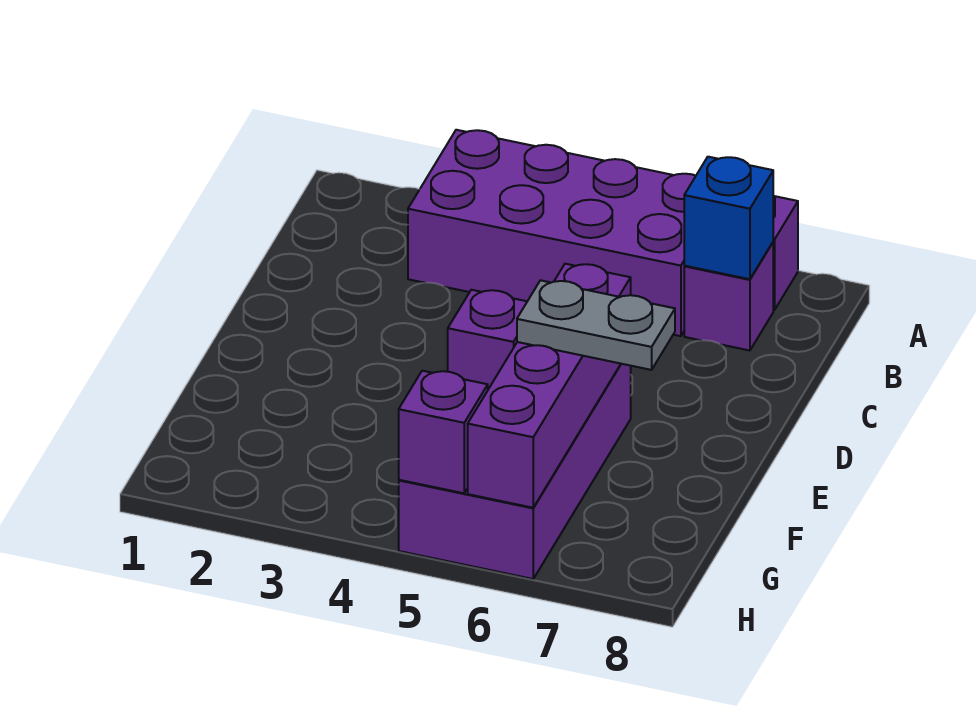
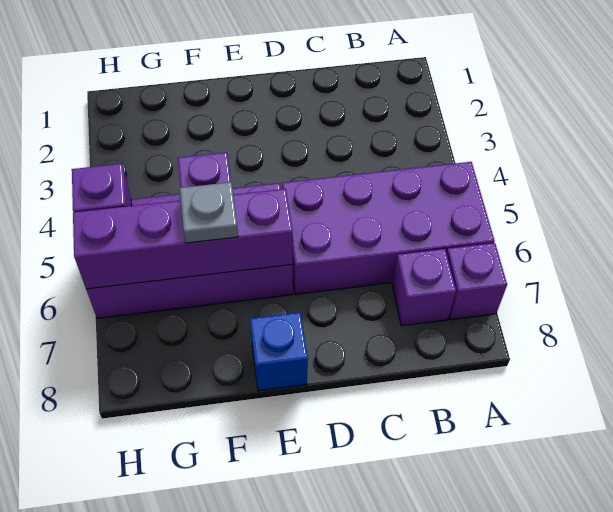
purple 2x4 brick [408,130,696,336] -> purple 2x4 brick turned to [282,162,495,294]
blue 1x1 brick [684,157,773,279] -> blue 1x1 brick moved to [250,312,308,391]
grey 1x2 plate [517,280,675,370] -> grey 1x1 plate [180,182,238,243]

